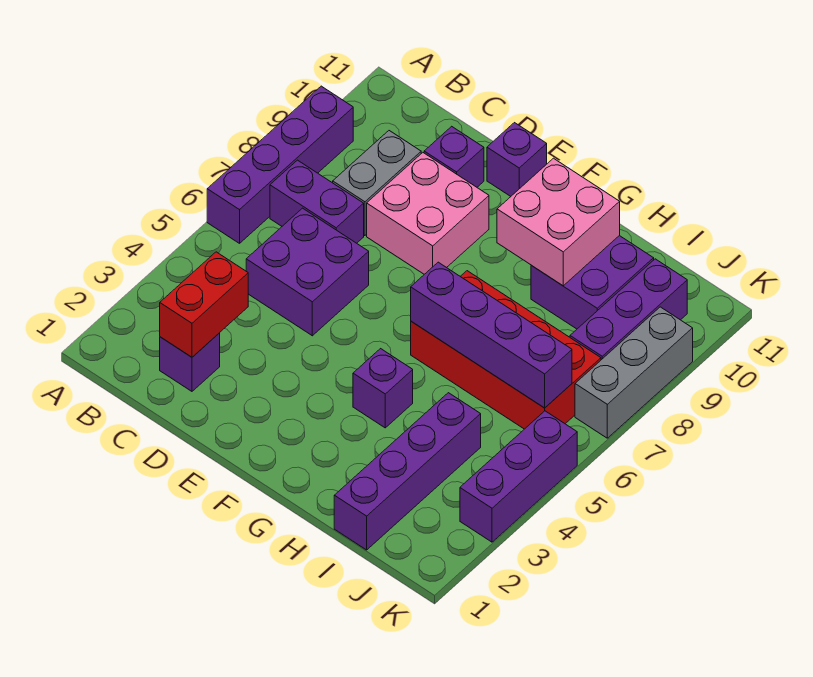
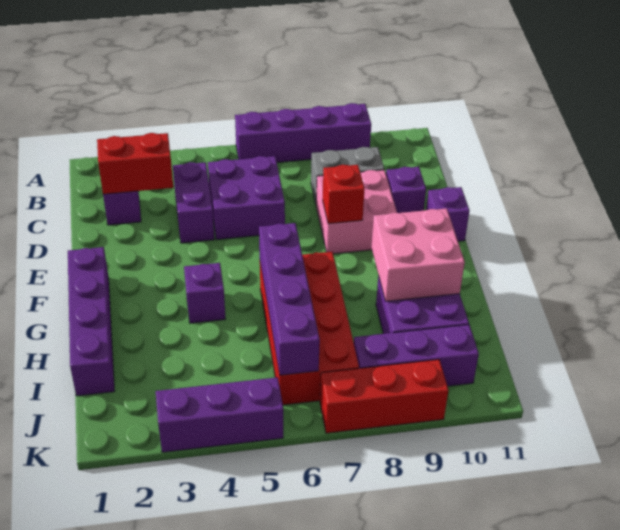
purple 1x2 brick [270,160,364,243] -> purple 1x2 brick moved to [173,162,214,243]
none -> red 1x1 brick [323,165,365,224]
purple 1x4 brick [334,393,481,550] -> purple 1x4 brick turned to [68,247,115,396]
grey 1x3 brick [575,307,693,438] -> red 1x3 brick [320,360,448,433]

